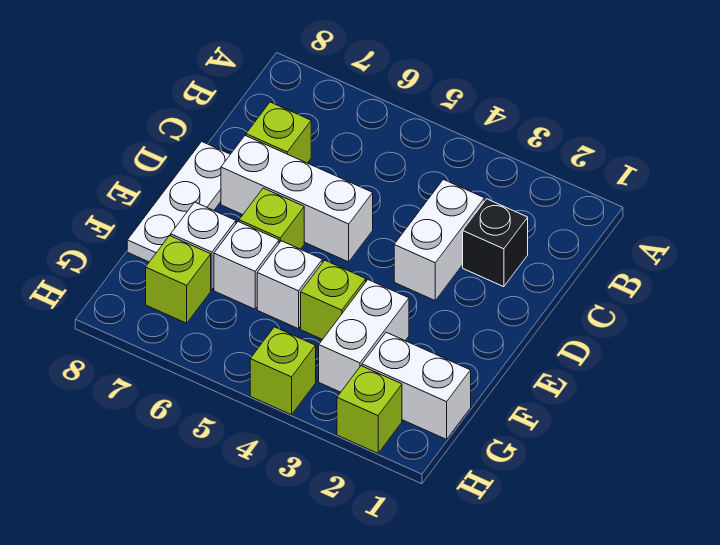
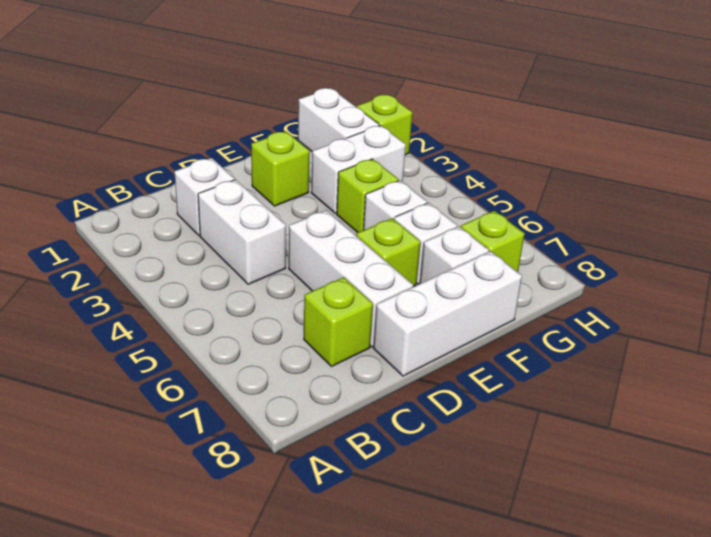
black 1x1 brick [463,199,528,287] -> white 1x1 brick [174,158,235,236]
white 1x2 brick [394,179,484,300] -> white 1x2 brick turned to [198,180,286,284]
white 1x3 plate [127,142,230,262] -> white 1x3 brick [373,251,522,376]
lime 1x1 brick [250,327,316,415] -> lime 1x1 brick moved to [251,131,309,206]

